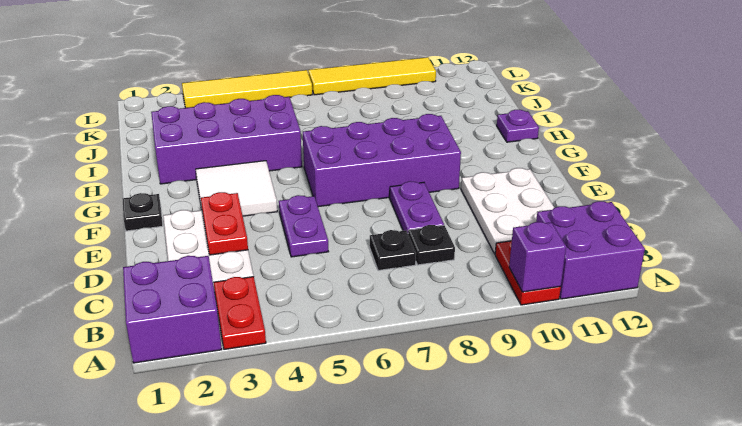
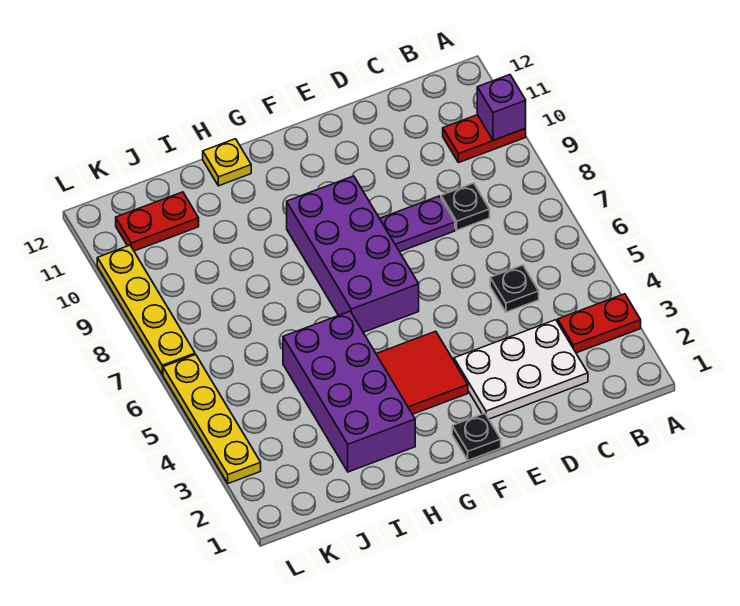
purple 2x2 brick [123,256,222,363] -> none
purple 2x2 brick [536,201,645,299] -> none
black 1x1 plate [370,230,416,271] -> black 1x1 plate moved to [490,265,539,312]
white 2x3 plate [461,168,554,254] -> none
red 1x2 plate [201,192,248,255] -> red 1x2 plate moved to [116,192,199,251]
purple 1x2 plate [279,195,329,257] -> none
white 2x2 tile [196,161,277,216] -> red 2x2 tile [376,331,468,414]
purple 1x1 plate [497,110,539,142] -> yellow 1x1 plate [203,139,251,186]
yellow 1x4 tile [182,70,312,108] -> yellow 1x4 plate [163,355,261,484]
yellow 1x4 tile [308,57,436,95] -> yellow 1x4 plate [97,245,195,374]

